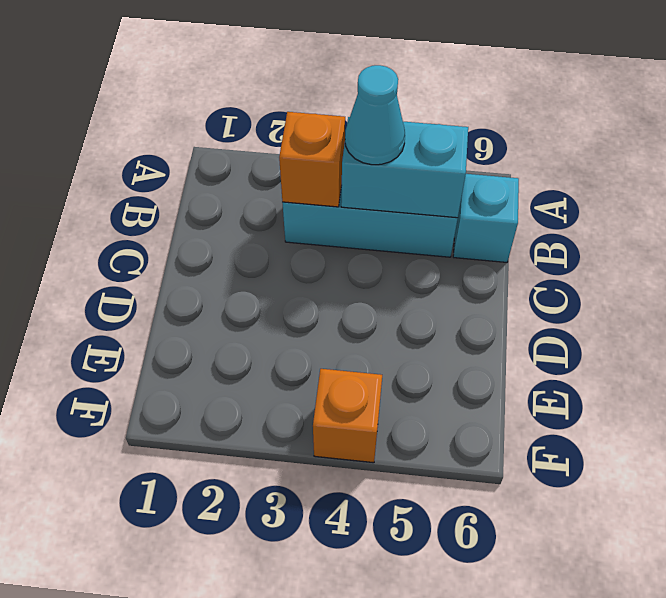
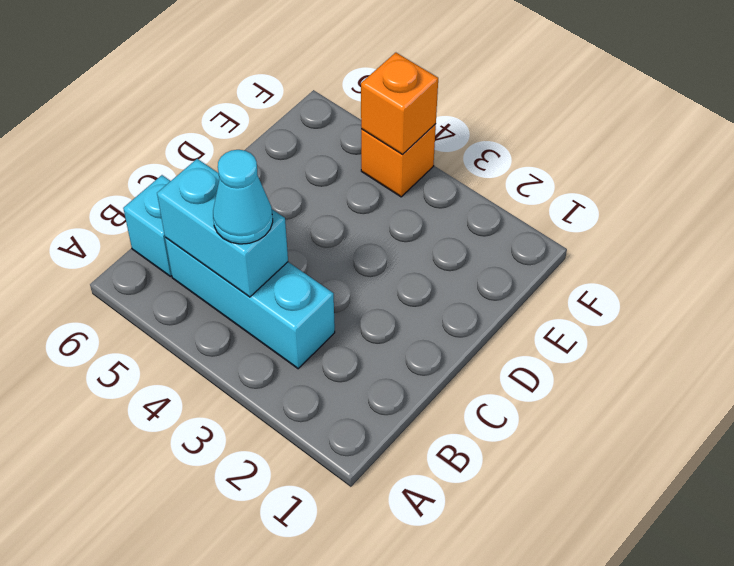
orange 1x1 brick [279,112,345,207] -> orange 1x1 brick moved to [361,53,438,154]

